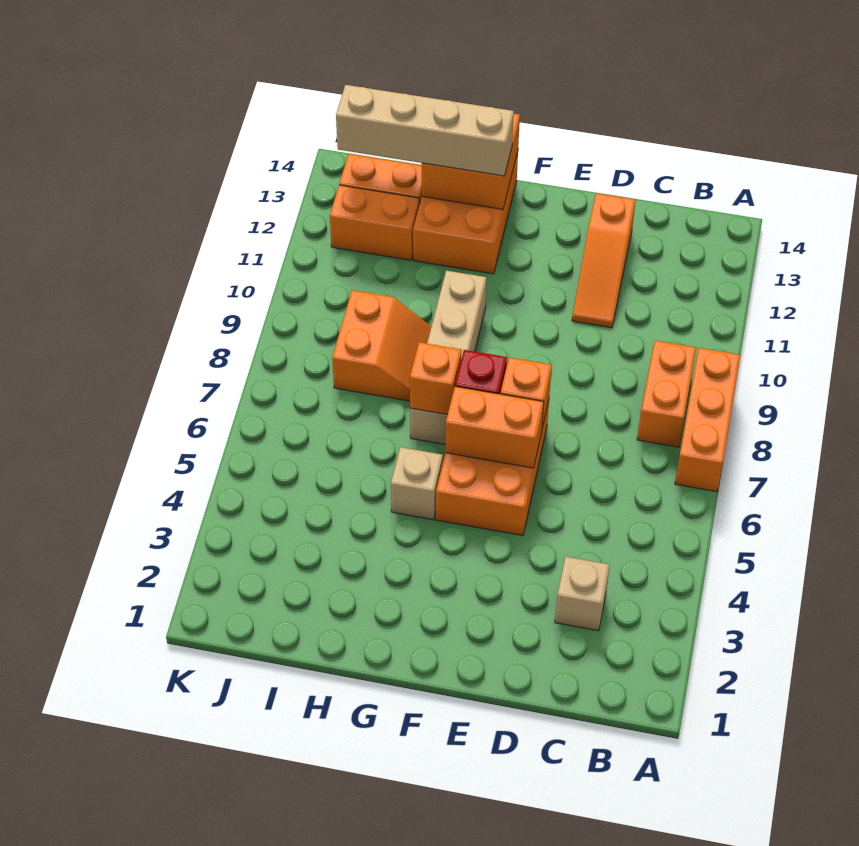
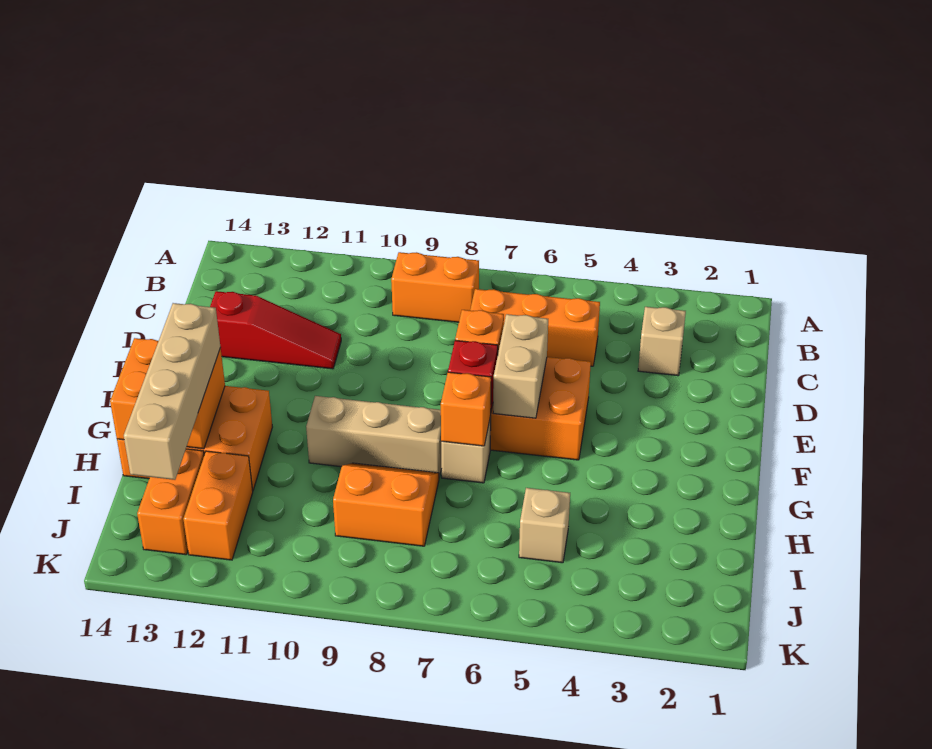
orange 1x3 brick [675,348,740,492] -> orange 1x3 brick moved to [470,289,600,366]
orange 1x3 slope [572,193,635,328] -> red 1x3 slope [210,291,341,369]
orange 1x2 brick [445,387,544,468] -> tan 1x2 brick [493,314,548,418]
tan 1x1 brick [391,447,443,520] -> tan 1x1 brick moved to [519,488,570,563]

